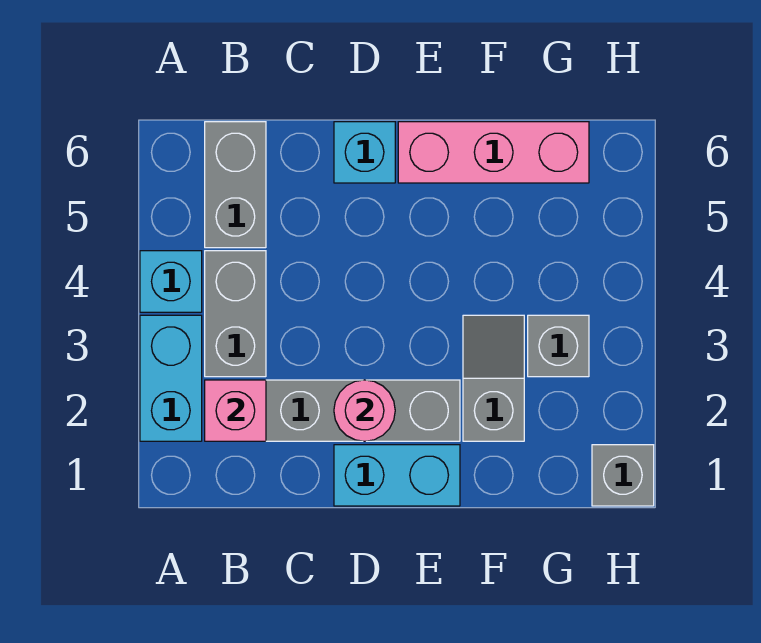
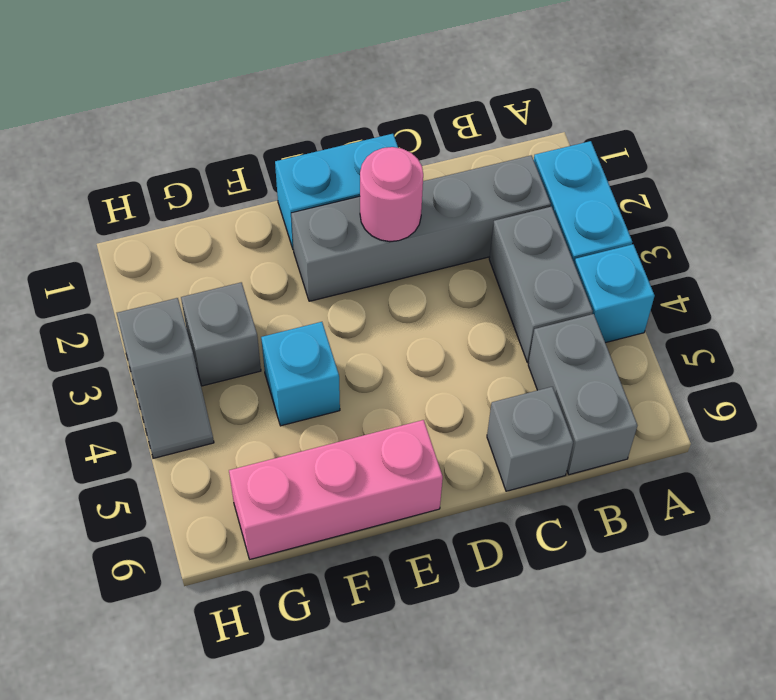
pink 1x1 brick [205,380,266,441] -> none
cyan 1x1 brick [334,122,395,183] -> cyan 1x1 brick moved to [261,322,340,426]
grey 1x2 slope [463,315,524,441] -> grey 1x2 slope moved to [117,298,214,458]
grey 1x1 brick [592,445,654,506] -> grey 1x1 brick moved to [487,387,573,491]

